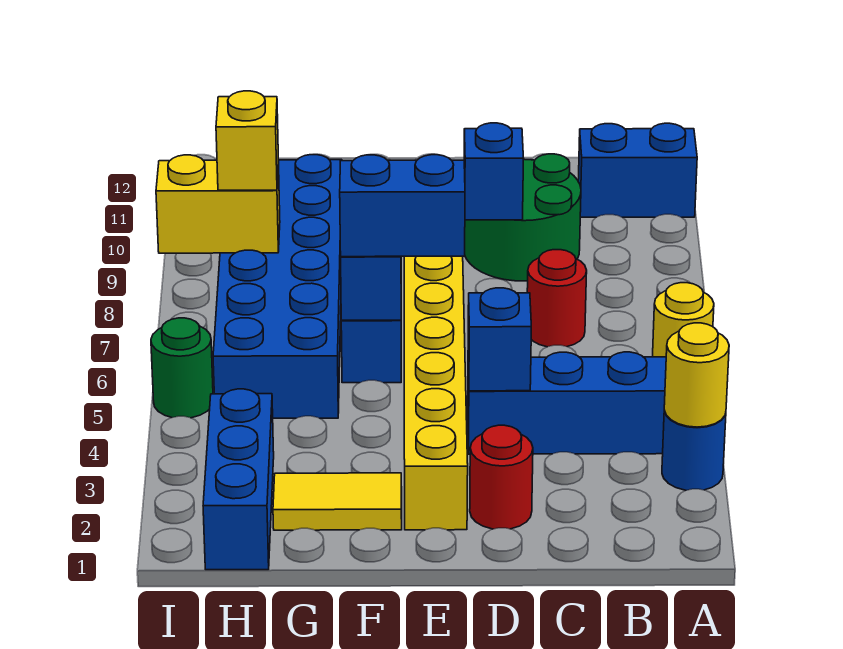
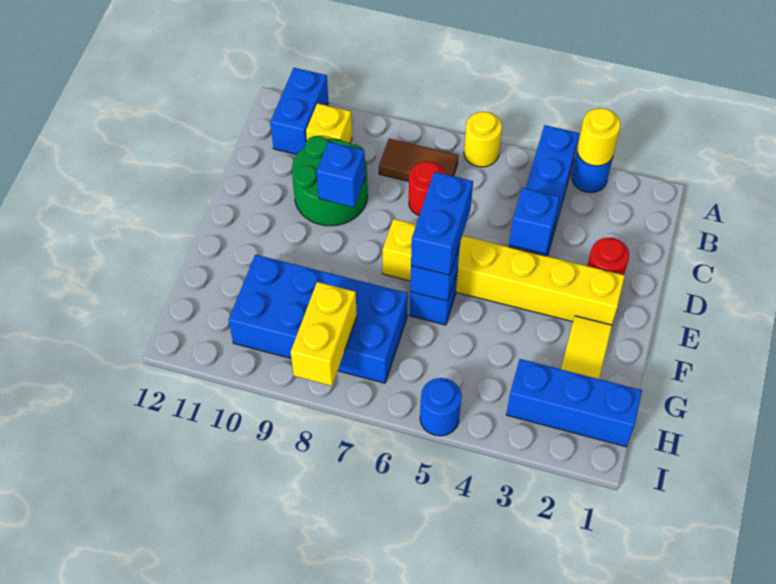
none -> brown 1x2 tile [379,139,458,181]
blue 2x6 brick [213,155,342,418] -> blue 2x4 brick [228,255,408,383]
yellow 1x1 brick [216,91,278,190] -> yellow 1x1 brick moved to [306,103,352,143]
green 1x1 round brick [151,318,213,418] -> blue 1x1 round brick [420,378,462,436]

